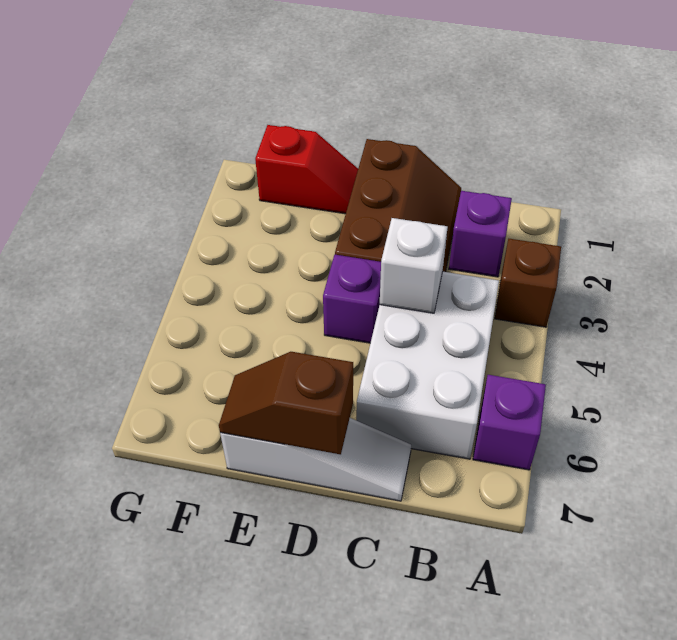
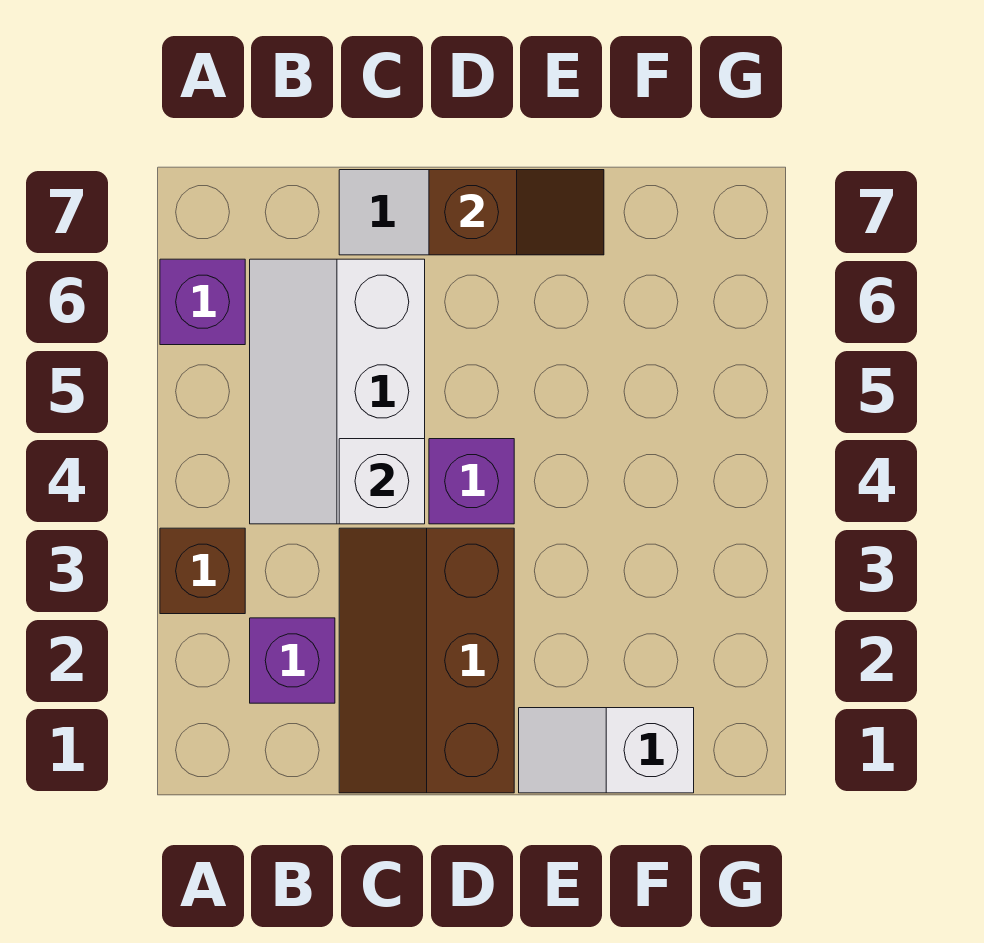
white 2x3 brick [356,272,499,459] -> white 2x3 slope [250,259,425,524]
red 1x2 slope [255,125,358,214] -> white 1x2 slope [519,708,694,793]

